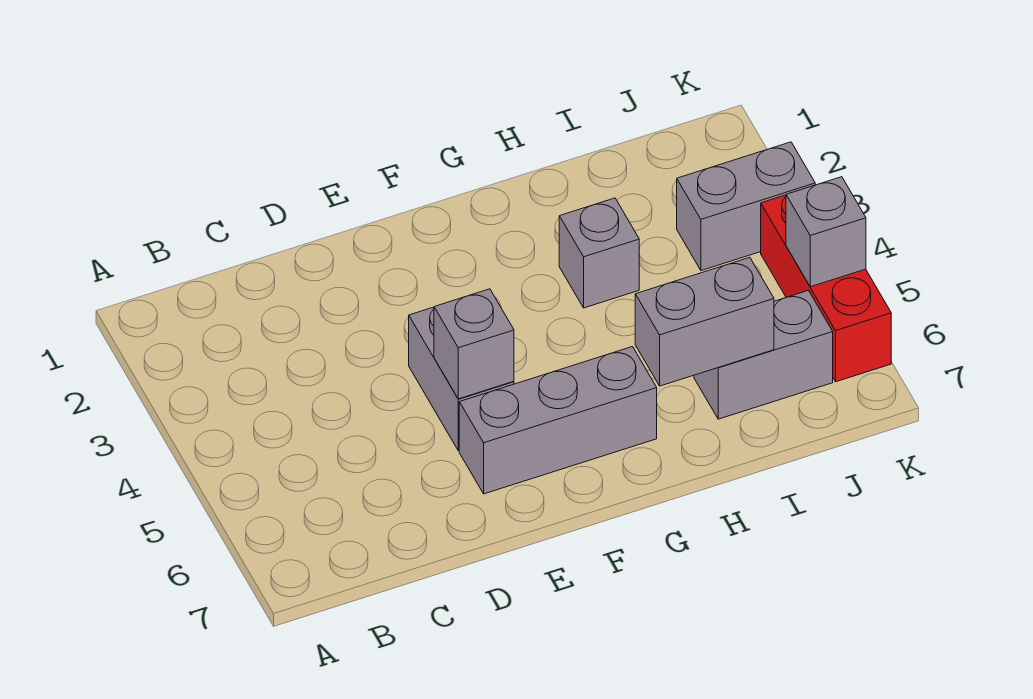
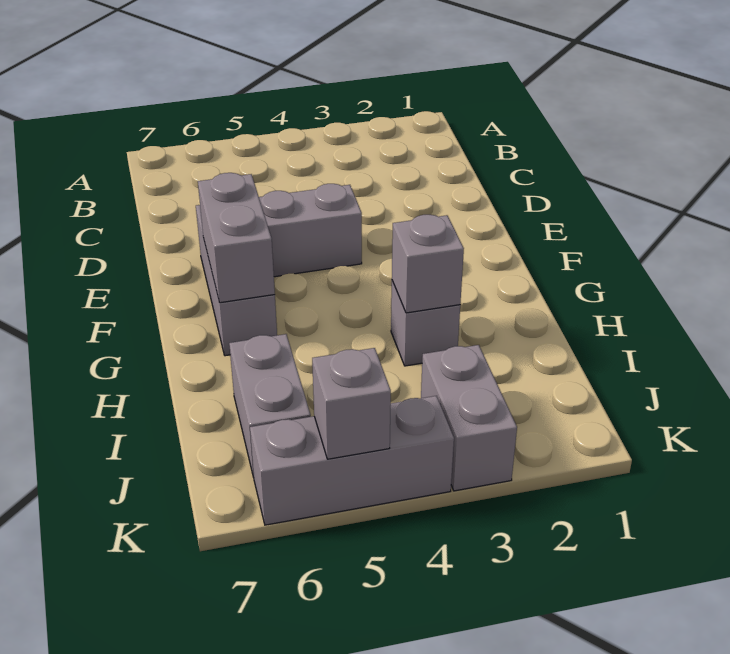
grey 1x1 brick [434,289,514,399] -> grey 1x1 brick moved to [392,215,464,313]
grey 1x2 brick [635,257,774,386] -> grey 1x2 brick moved to [198,173,275,303]
red 1x3 brick [761,195,891,382] -> grey 1x3 brick [250,396,454,525]

